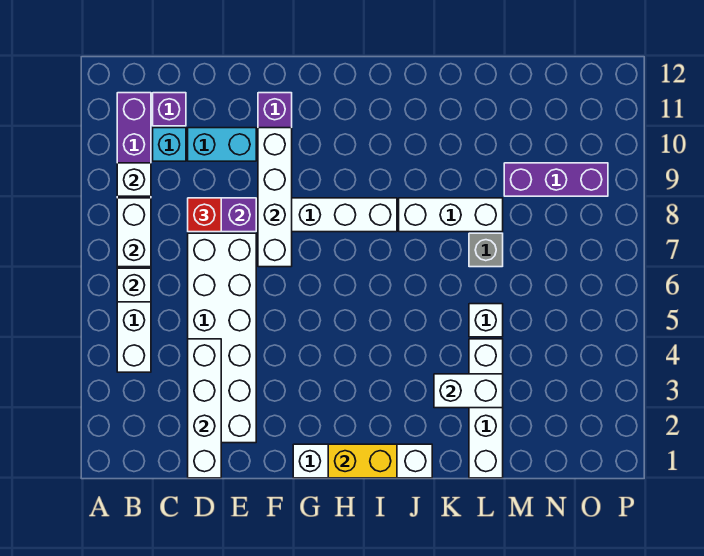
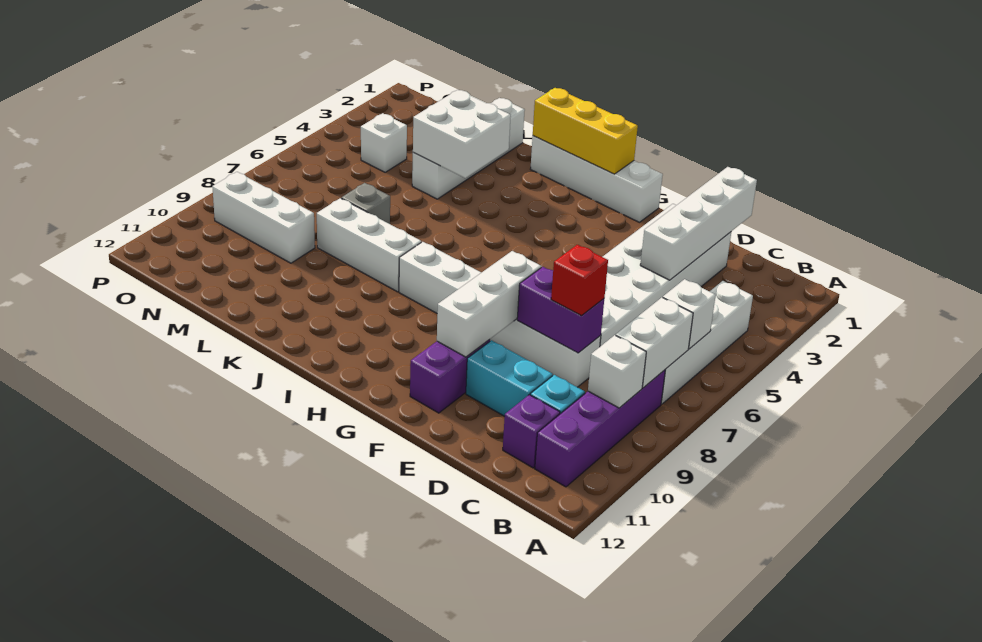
white 1x4 brick [258,128,292,267] -> white 1x3 brick [437,251,541,357]
yellow 1x2 brick [328,444,397,478] -> yellow 1x3 brick [533,88,638,174]
white 1x2 brick [434,374,503,408] -> white 2x2 brick [413,90,511,178]
white 1x1 brick [469,304,503,337] -> white 1x1 brick moved to [361,113,407,172]
purple 1x3 brick [504,163,608,196] -> white 1x3 brick [212,172,315,263]

